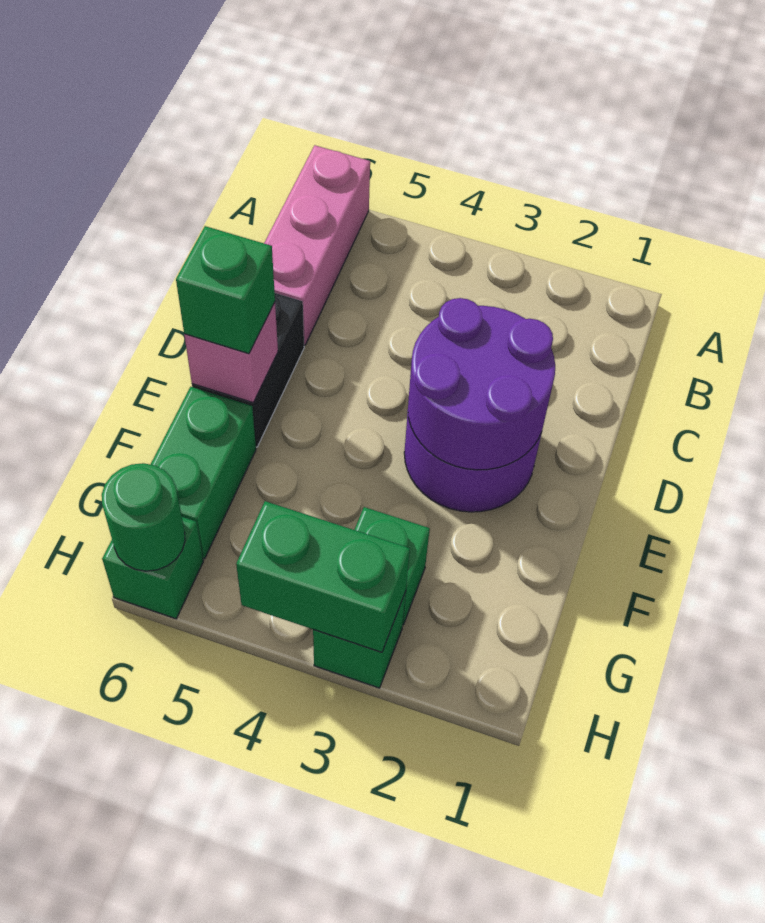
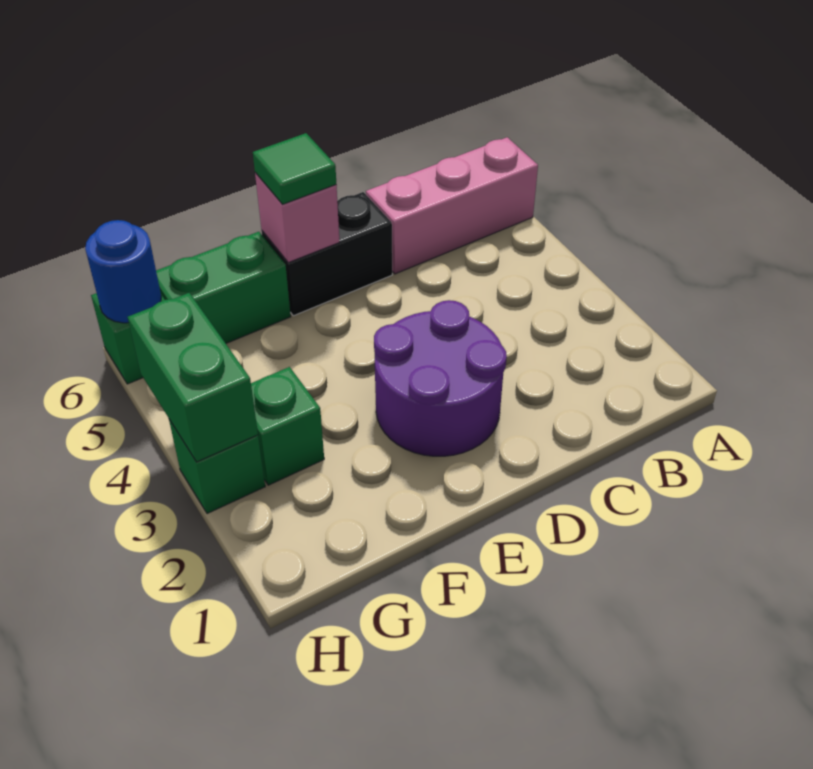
purple 2x2 round brick [408,298,555,470] -> none
green 1x1 brick [176,226,275,354] -> green 1x1 tile [253,133,336,204]
green 1x1 round brick [102,463,185,571] -> blue 1x1 round brick [85,220,161,323]

